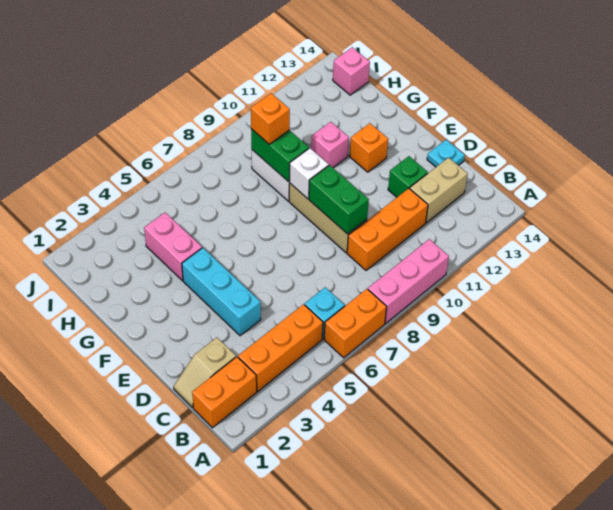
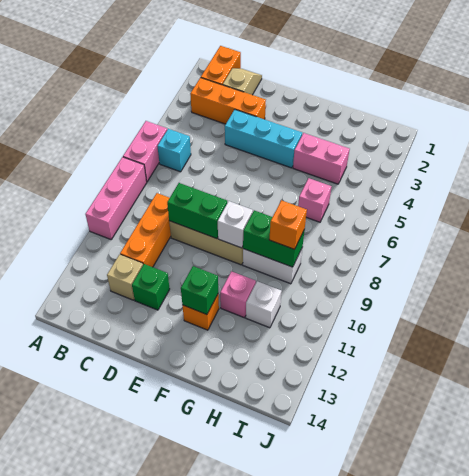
orange 1x2 brick [324,289,387,358] -> pink 1x2 brick [123,121,167,182]
orange 1x3 brick [238,304,323,391] -> orange 1x3 brick turned to [190,78,266,124]
tan 1x2 brick [410,158,468,223] -> tan 1x1 brick [107,254,143,300]
cyan 1x1 plate [427,140,465,167] -> none
none -> green 1x1 brick [181,266,218,315]
none -> white 1x1 brick [246,281,282,328]
pink 1x1 brick [333,47,370,95] -> pink 1x1 brick moved to [298,178,332,222]

